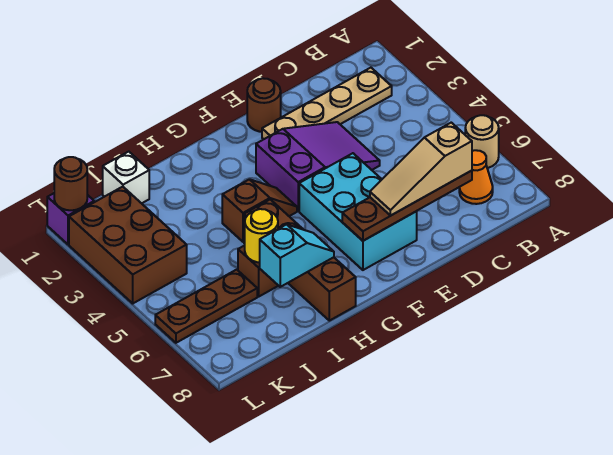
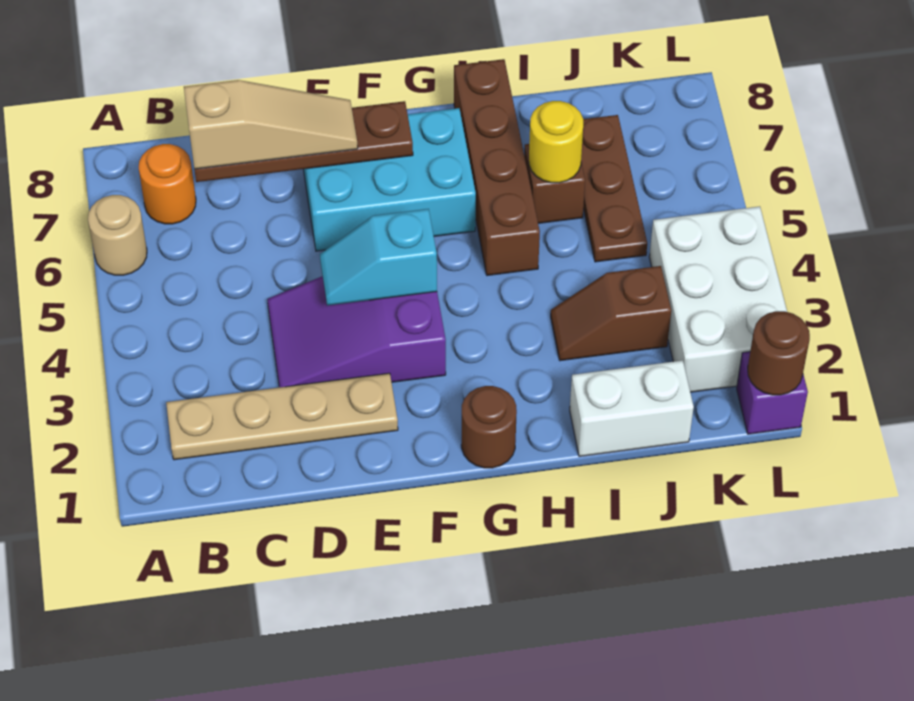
orange 1x1 cone [459,150,493,204] -> orange 1x1 round brick [139,144,196,224]
brown 1x1 round brick [247,78,281,132] -> brown 1x1 round brick moved to [461,386,517,468]
cyan 2x3 brick [299,153,417,270] -> cyan 2x3 brick turned to [303,108,476,251]
brown 1x2 slope [222,179,297,242] -> brown 1x2 slope moved to [551,266,671,361]
cyan 1x2 slope [260,224,334,287] -> cyan 1x2 slope moved to [320,209,437,305]
white 1x1 brick [103,152,149,203] -> white 1x2 brick [570,360,694,457]
brown 1x3 plate [155,270,257,343] -> brown 1x3 plate turned to [581,115,647,262]
brown 2x3 brick [69,187,187,303] -> white 2x3 brick [649,206,787,392]

